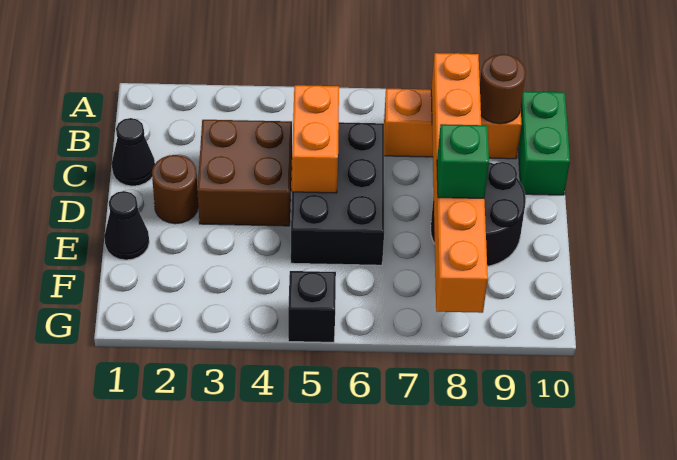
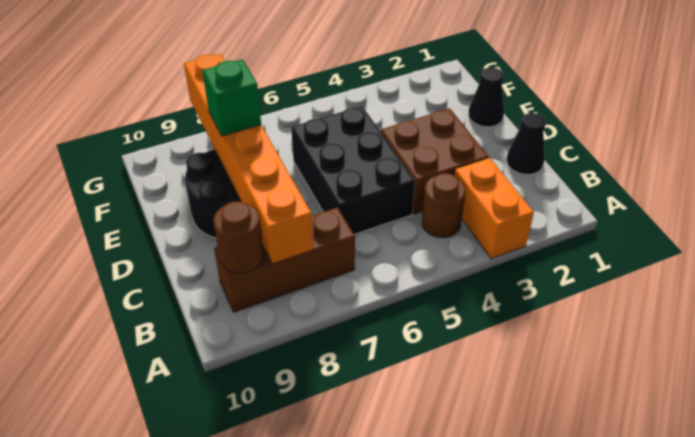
orange 1x3 brick [384,89,522,159] -> brown 1x3 brick [214,208,355,312]
green 1x2 brick [518,91,570,195] -> none
orange 1x2 brick [292,85,339,193] -> orange 1x2 brick moved to [454,158,534,259]
brown 1x1 round brick [152,155,198,224] -> brown 1x1 round brick moved to [422,173,466,238]
black 1x1 brick [288,271,336,342] -> none

